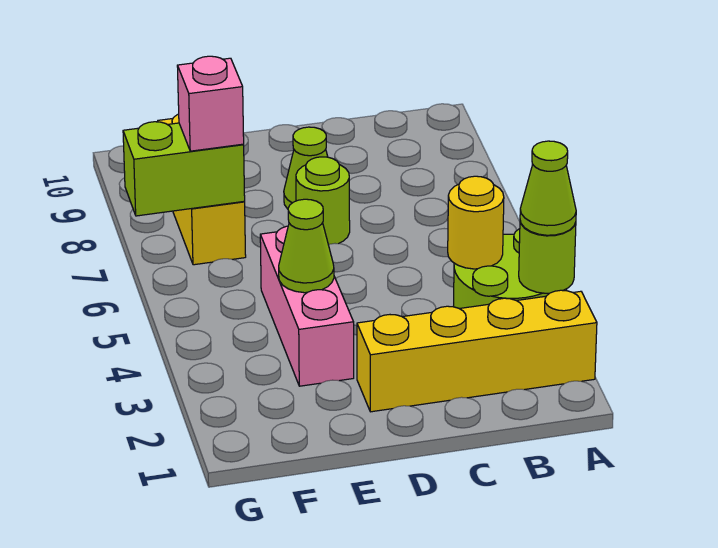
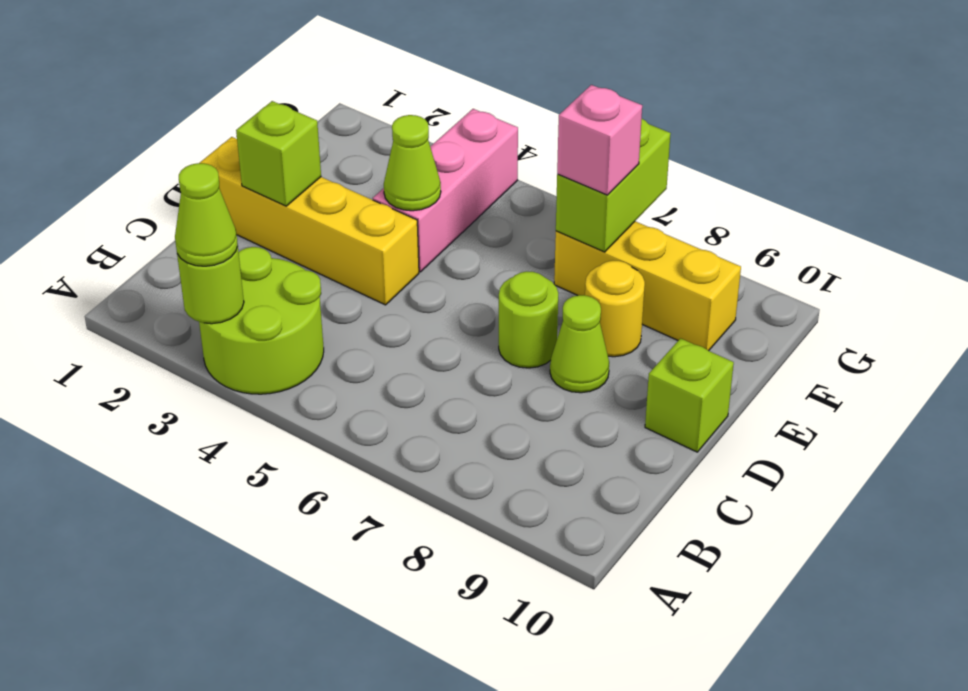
yellow 1x4 brick [357,290,597,412] -> yellow 1x4 brick turned to [200,137,419,305]
yellow 1x1 round brick [448,176,504,269] -> yellow 1x1 round brick moved to [585,261,645,357]
none -> lime 1x1 brick [236,101,321,206]
none -> lime 1x1 brick [645,338,734,452]
pink 1x3 brick [260,226,354,386] -> pink 1x3 brick turned to [373,109,518,272]

